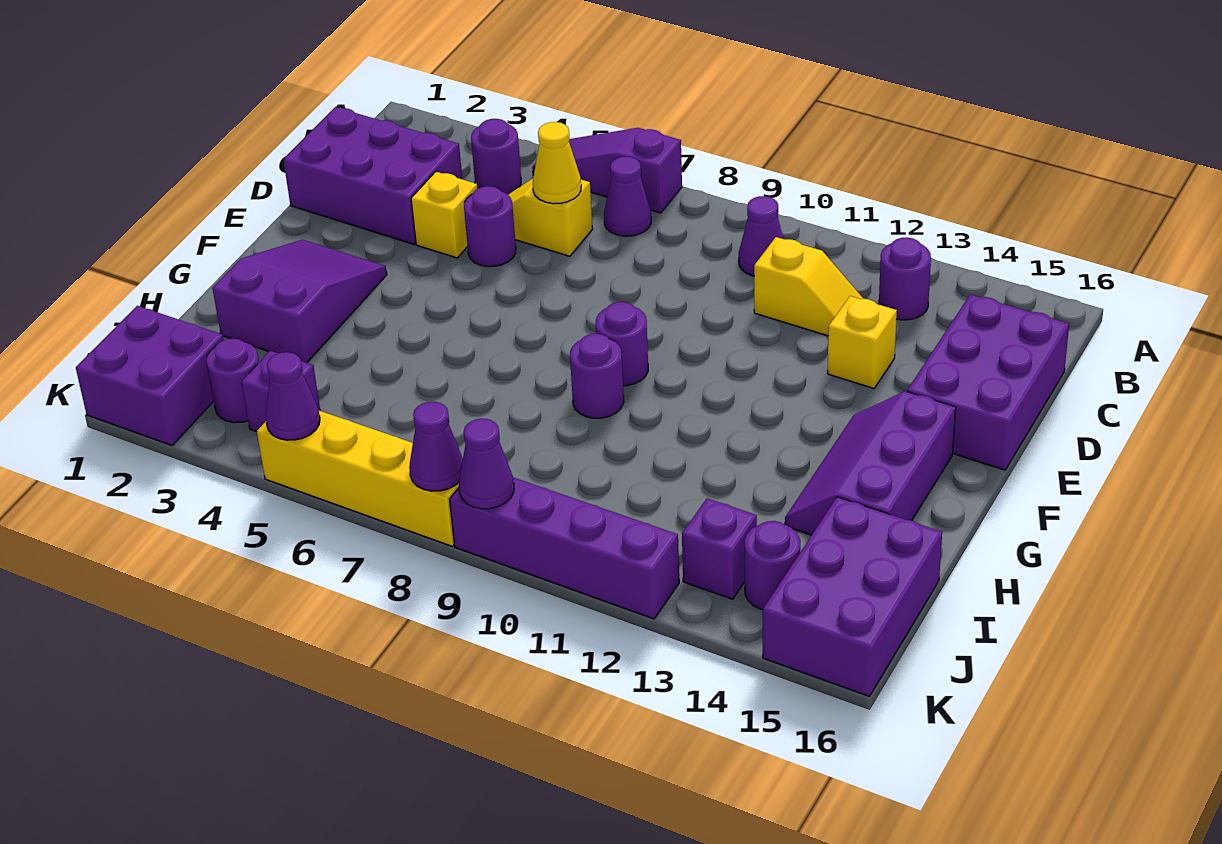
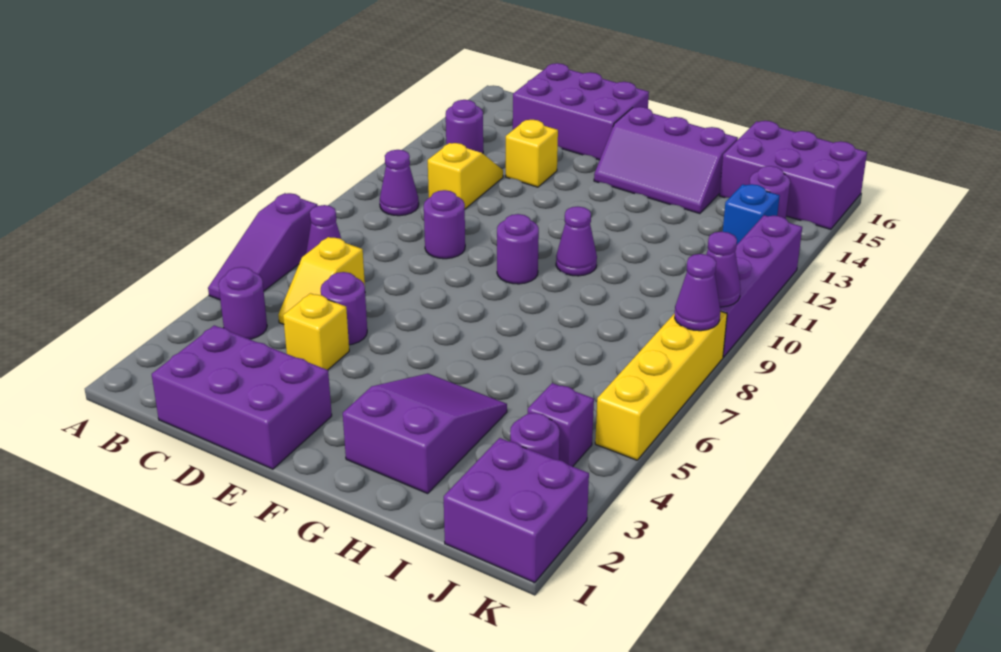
purple 2x3 brick [283,107,462,244] -> purple 2x3 brick turned to [152,325,332,469]
yellow 1x1 cone [533,122,581,204] -> none
purple 2x3 slope [212,240,387,363] -> purple 2x3 slope turned to [343,374,507,493]
purple 1x1 round brick [570,334,624,418] -> purple 1x1 round brick moved to [424,190,465,259]
purple 1x1 brick [682,498,757,599] -> blue 1x1 brick [723,184,780,244]
purple 1x1 cone [266,352,320,440] -> purple 1x1 cone moved to [556,207,597,276]

